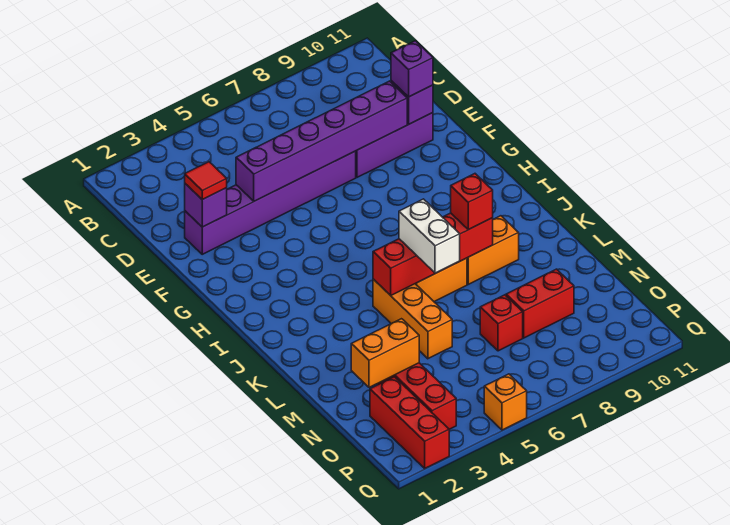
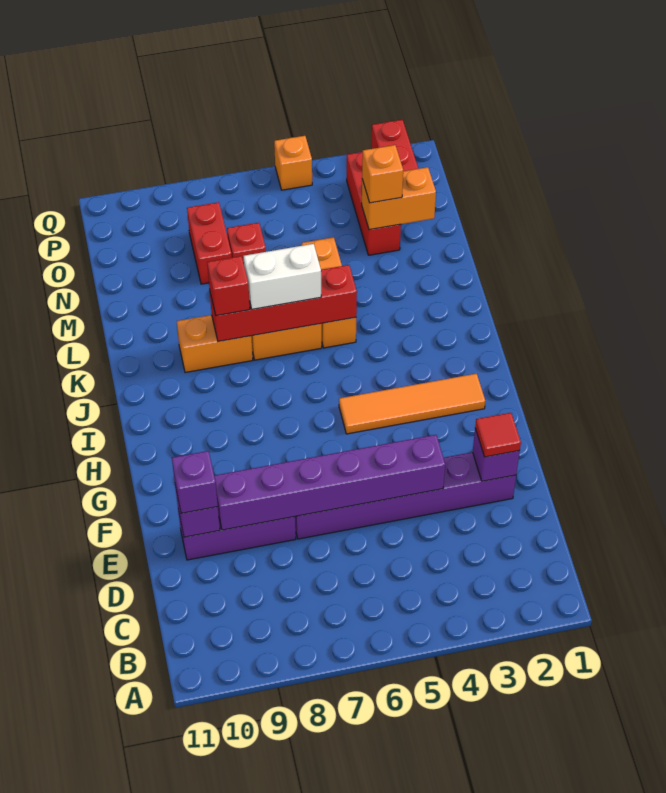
none -> orange 1x4 tile [339,374,485,434]
white 1x2 brick [399,199,460,273] -> white 1x2 brick turned to [244,244,321,309]
none -> orange 1x1 brick [362,145,403,203]
red 1x2 brick [506,269,574,338] -> red 1x2 brick turned to [187,202,232,284]

